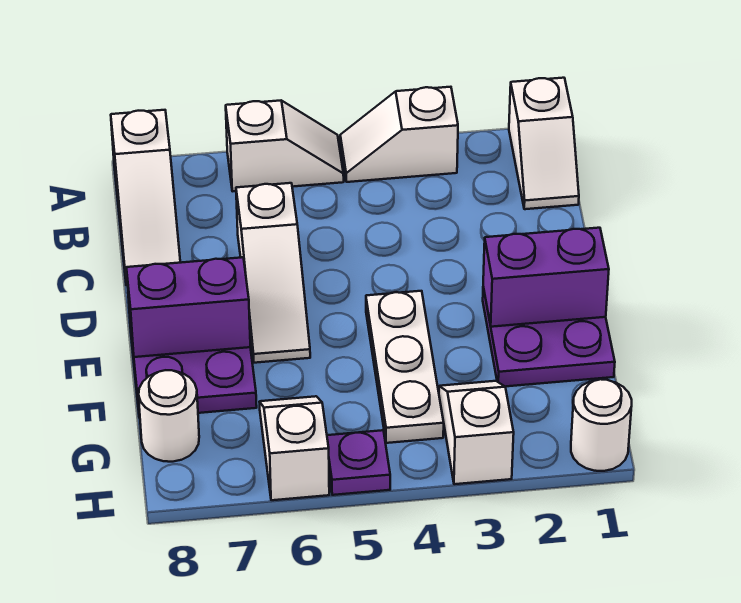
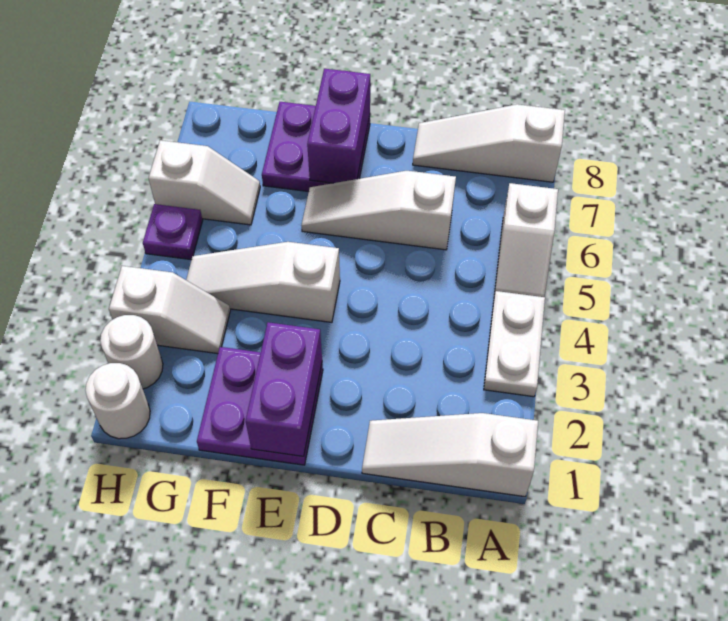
white 1x2 slope [509,78,579,209] -> white 1x3 slope [362,413,538,497]
white 1x2 slope [340,87,458,182] -> white 1x2 plate [484,291,545,397]
white 1x3 plate [366,291,444,443] -> white 1x3 slope [186,242,340,322]
white 1x1 round brick [139,370,199,462] -> white 1x1 round brick moved to [100,315,163,389]

